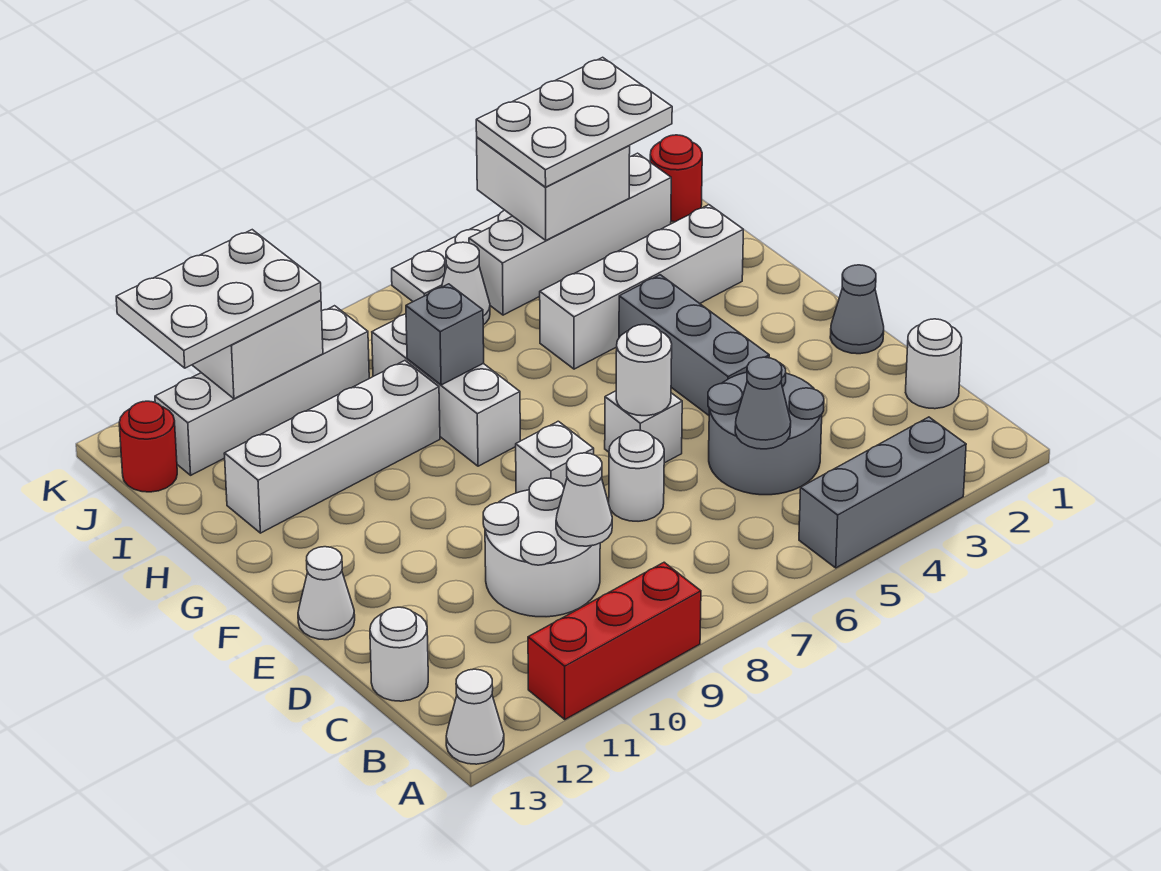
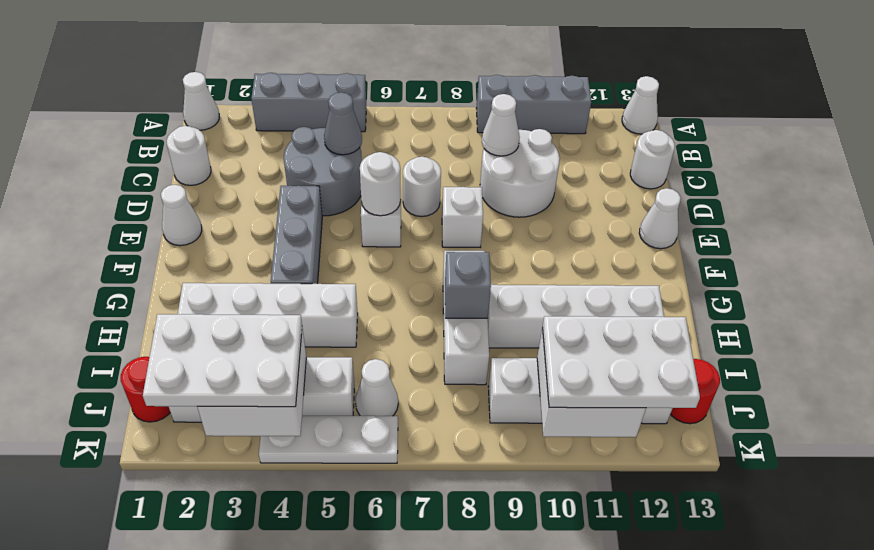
none -> white 1x1 cone [183,72,219,130]
red 1x3 brick [528,562,701,719] -> grey 1x3 brick [476,75,591,134]
grey 1x1 cone [830,265,884,354] -> white 1x1 cone [161,185,202,246]

